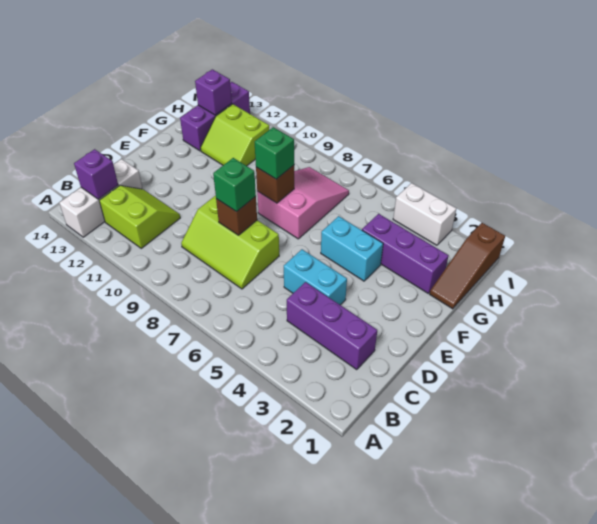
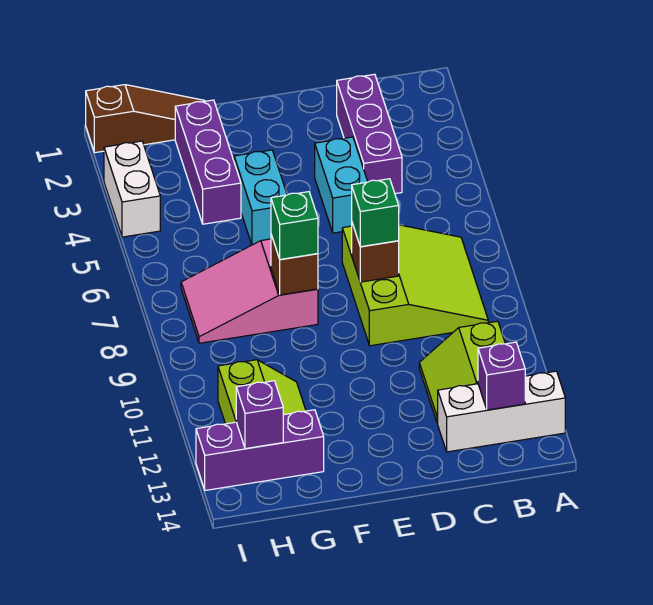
lime 2x3 slope [181,195,279,289] -> lime 3x3 slope [342,225,488,346]

